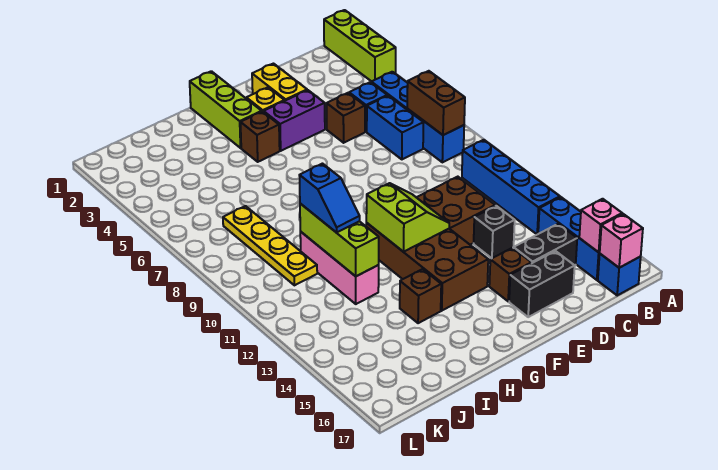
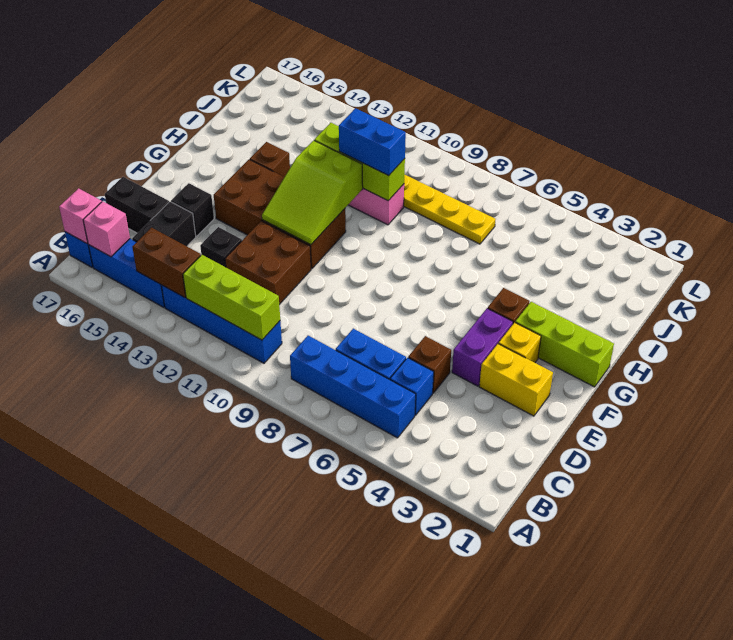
lime 1x3 brick [324,10,396,82] -> lime 1x3 brick moved to [183,255,280,340]
brown 1x2 brick [407,71,465,135] -> brown 1x2 brick moved to [132,228,201,298]
black 1x2 brick [509,251,575,317] -> black 1x2 brick turned to [105,177,169,233]
brown 1x1 brick [489,248,531,301] -> black 1x1 brick [171,183,214,236]
lime 2x2 slope [366,183,449,252] -> lime 2x3 slope [262,140,363,245]
blue 1x2 slope [299,164,360,233] -> blue 1x2 brick [339,108,406,176]

